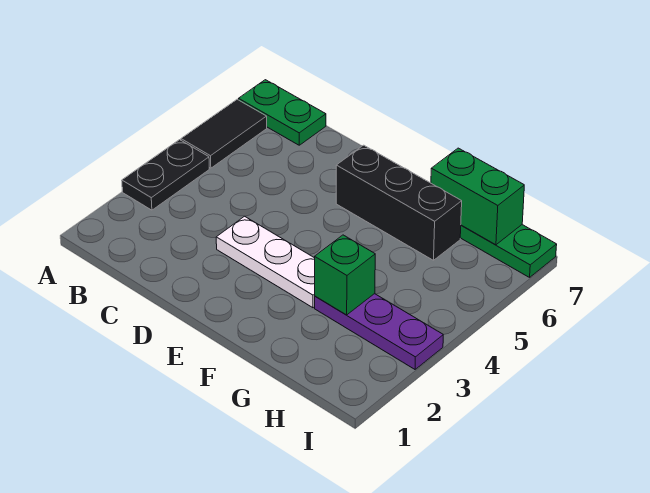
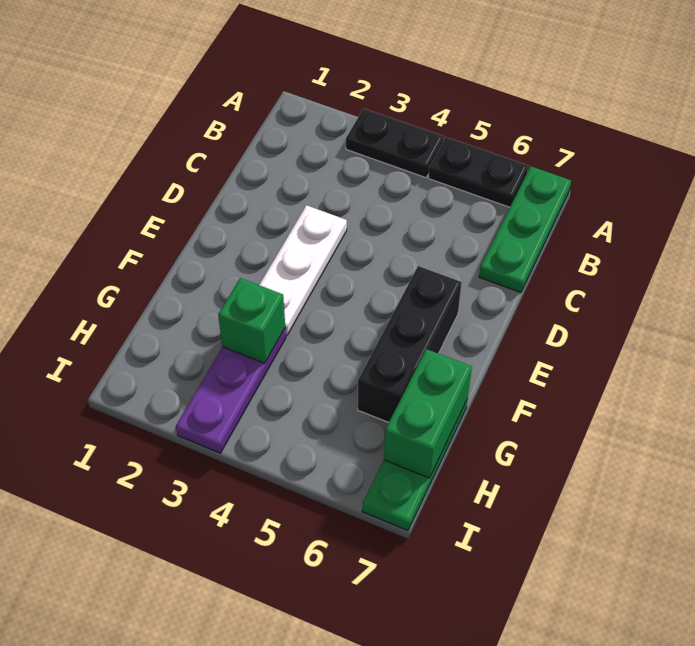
black 1x2 tile [181,99,267,168] -> black 1x2 plate [428,137,528,207]
green 1x2 plate [239,80,326,145] -> green 1x3 plate [479,166,571,293]

